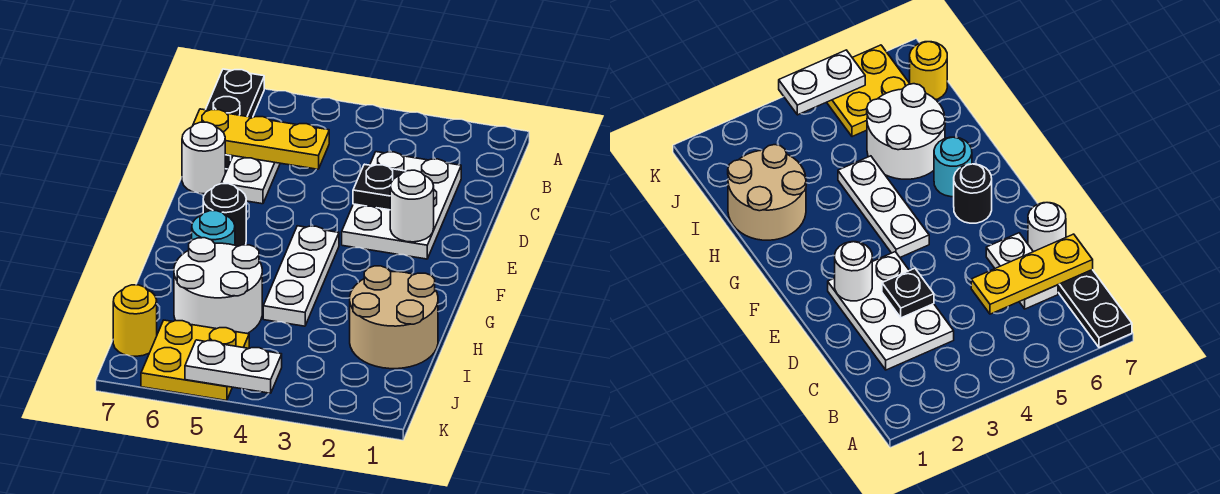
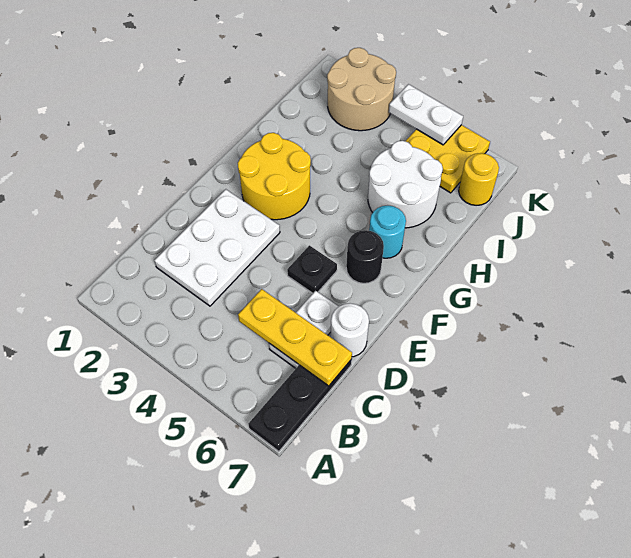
black 1x1 plate [353,164,406,210] -> black 1x1 plate moved to [287,245,337,293]
white 1x1 round brick [390,170,434,242] -> none
none -> yellow 2x2 round brick [238,133,311,220]
white 1x3 plate [263,226,339,326] -> none
tan 2x2 round brick [350,266,438,369] -> tan 2x2 round brick moved to [327,48,396,131]

